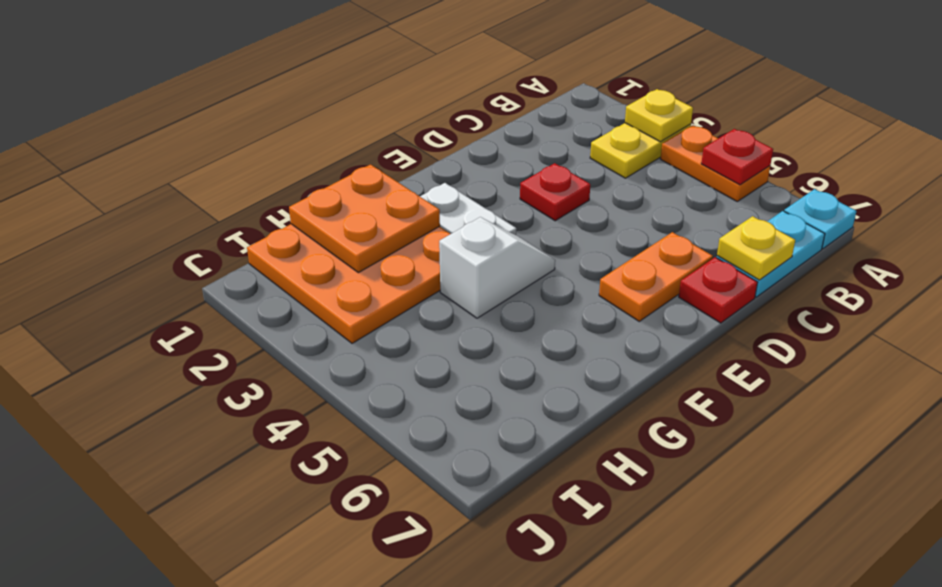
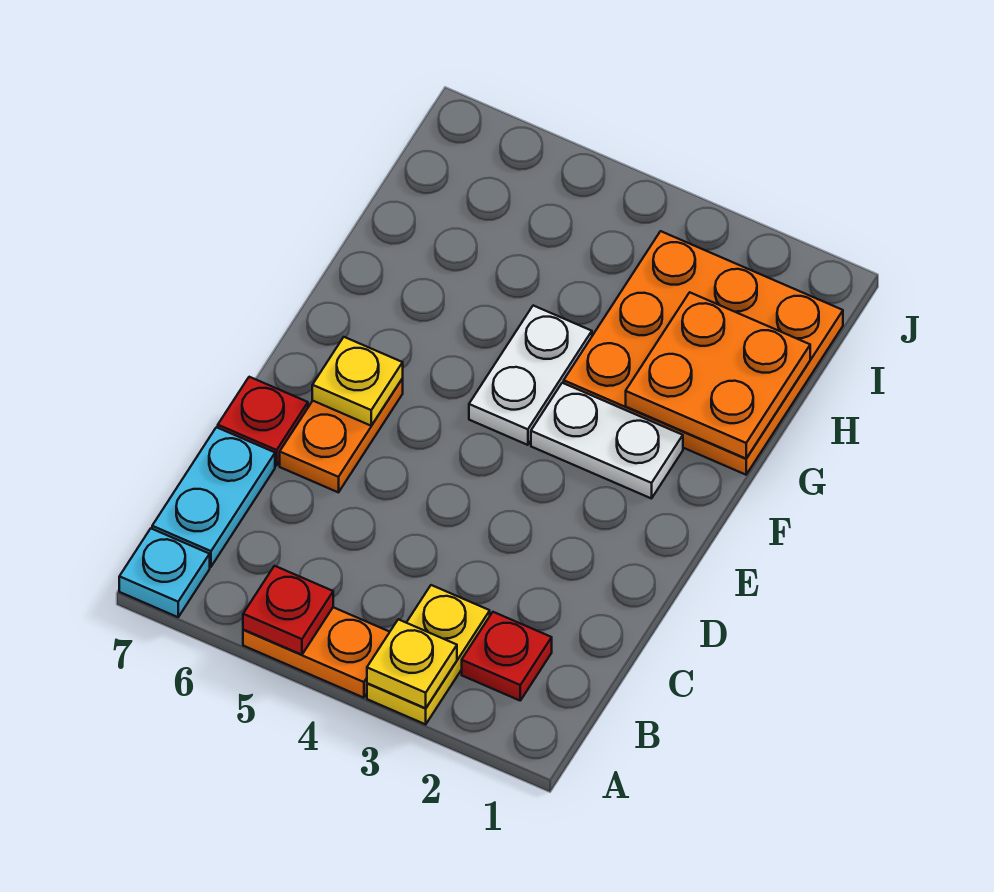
yellow 1x1 plate [717,216,795,280] -> yellow 1x1 plate moved to [312,337,403,426]
red 1x1 plate [520,163,590,221] -> red 1x1 plate moved to [462,612,552,700]
white 1x2 slope [439,217,555,318] -> white 1x2 plate [469,306,592,445]

